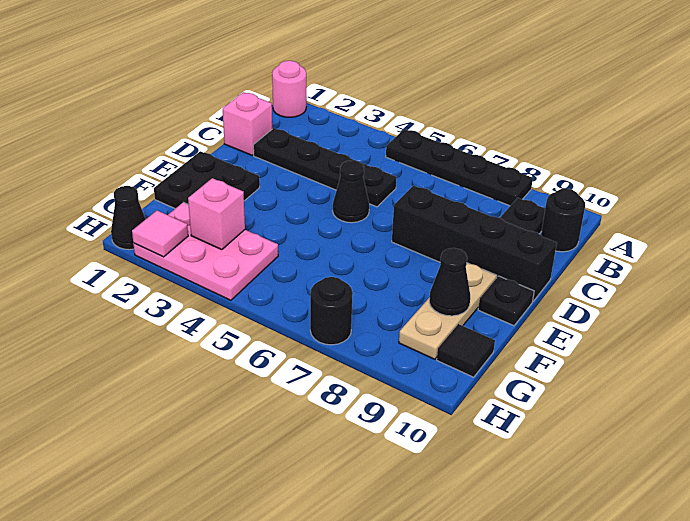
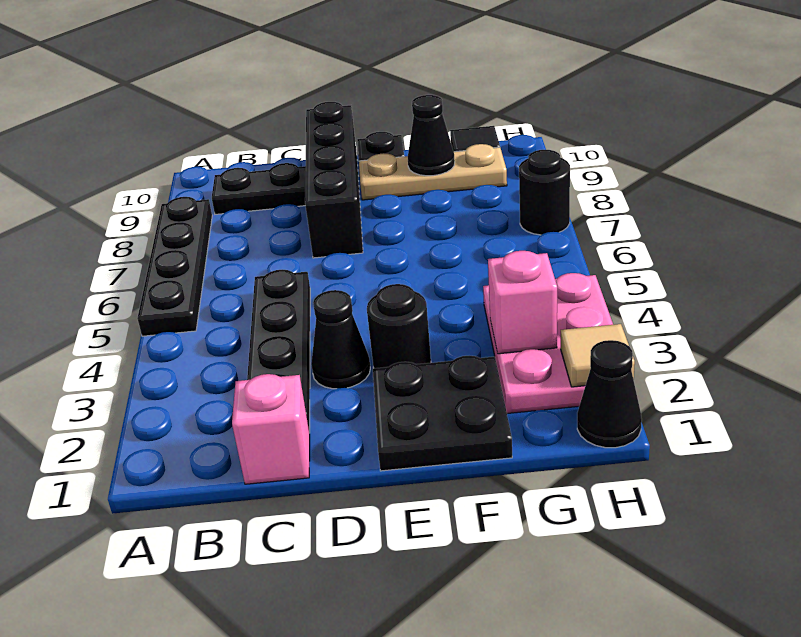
pink 1x1 round brick [272,61,306,117] -> none
black 1x1 round brick [541,189,585,252] -> black 1x1 round brick moved to [367,284,431,368]
black 1x1 cone [333,160,369,223] -> black 1x1 cone moved to [311,290,370,389]
pink 1x1 tile [132,211,188,257] -> tan 1x1 tile [561,324,635,387]

